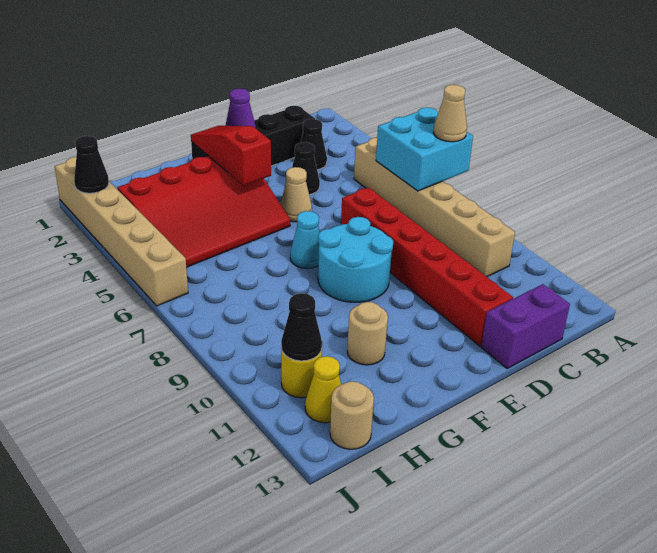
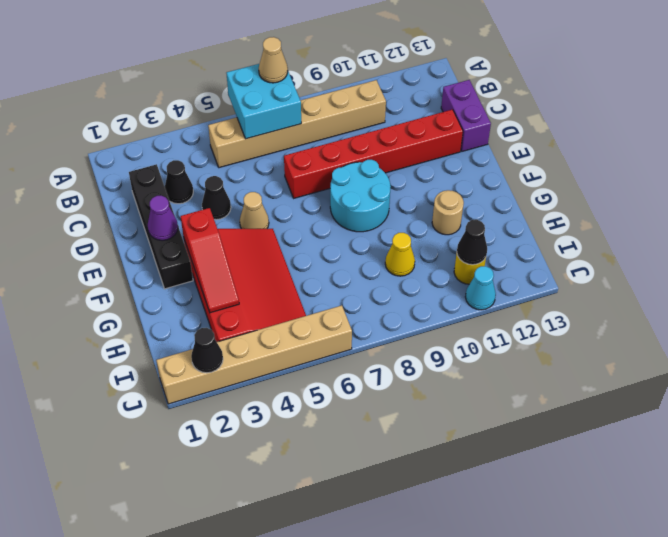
red 1x3 slope [191,126,271,186] -> red 1x3 slope turned to [181,208,239,313]
cyan 1x1 cone [290,211,319,269] -> cyan 1x1 cone moved to [465,266,496,310]
yellow 1x1 cone [305,356,341,423] -> yellow 1x1 cone moved to [385,233,415,276]
tan 1x1 round brick [330,381,374,449] -> none

